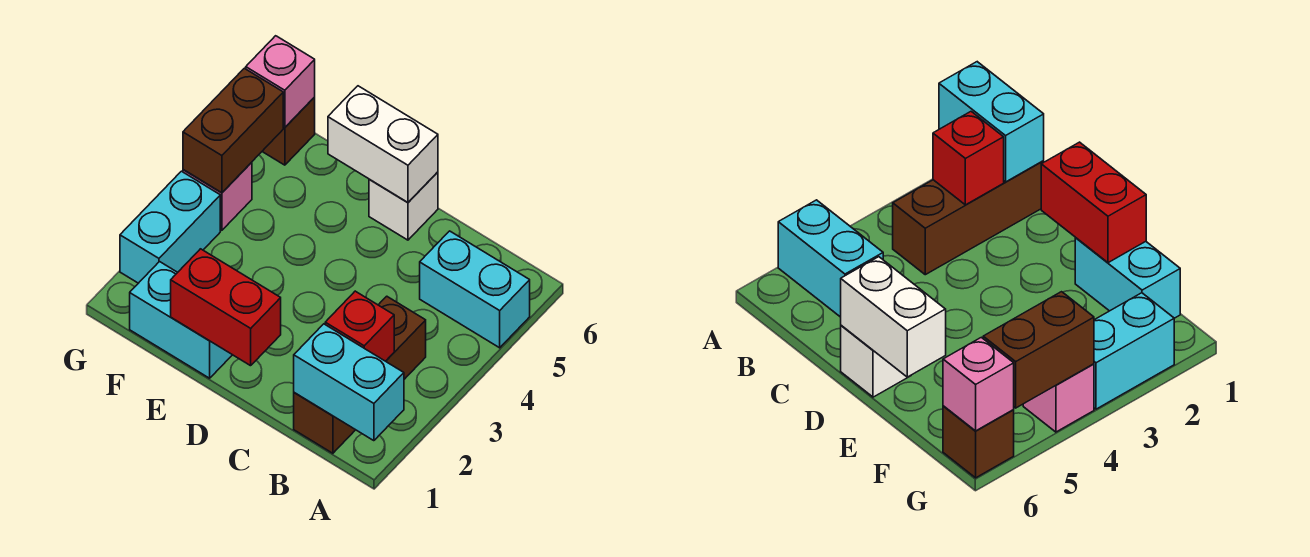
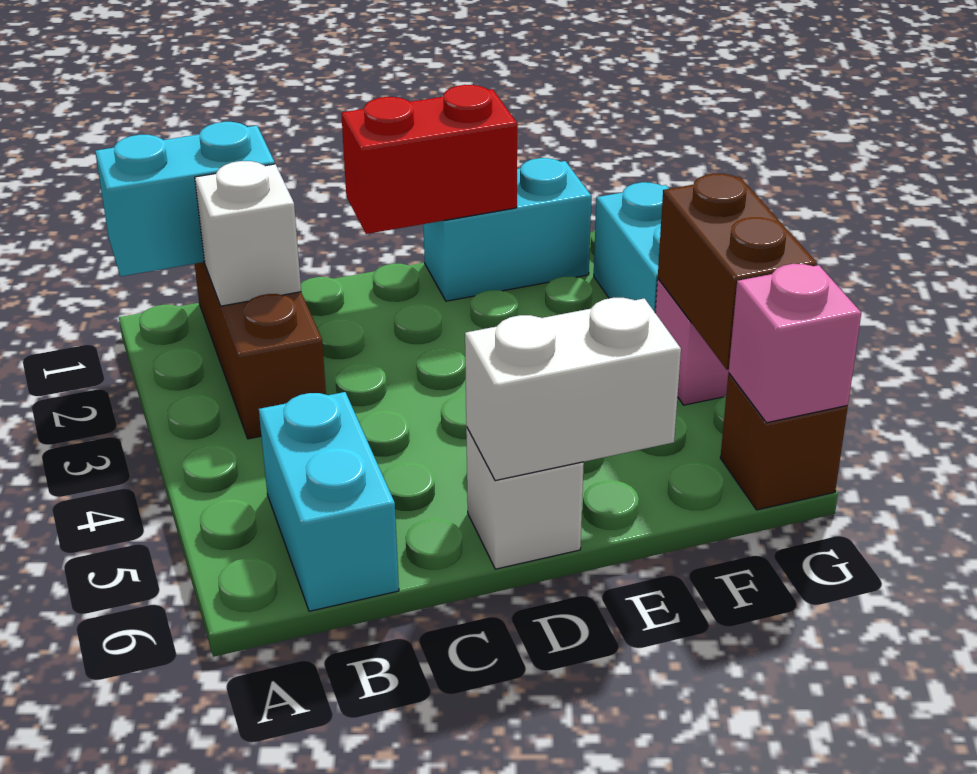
cyan 1x2 brick [420,231,530,348] -> cyan 1x2 brick turned to [259,392,399,611]
red 1x1 brick [325,291,394,361] -> white 1x1 brick [195,161,301,306]

